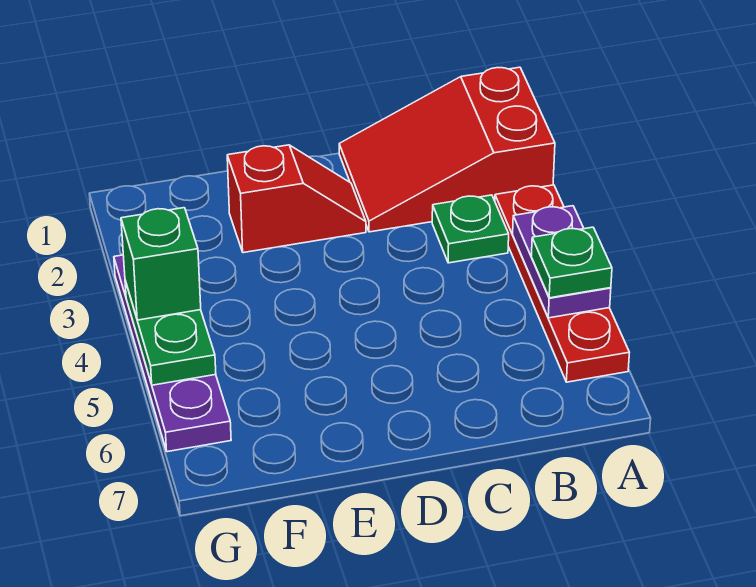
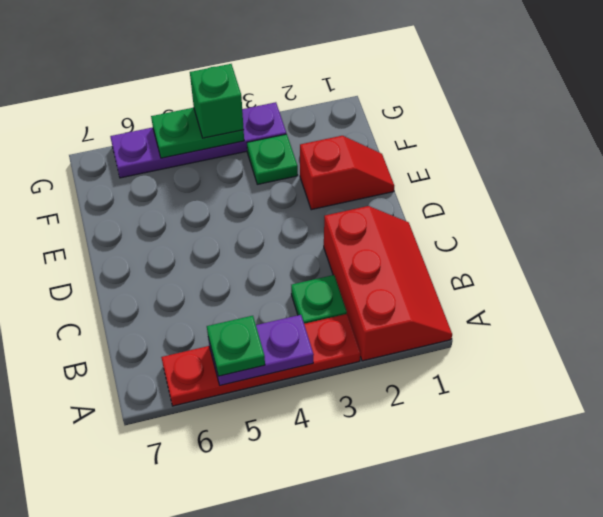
red 2x3 slope [339,67,555,232] -> red 2x3 slope turned to [324,206,452,361]
red 1x2 slope [227,145,366,253] -> red 1x2 slope turned to [300,136,394,210]
none -> green 1x1 plate [247,134,298,184]

